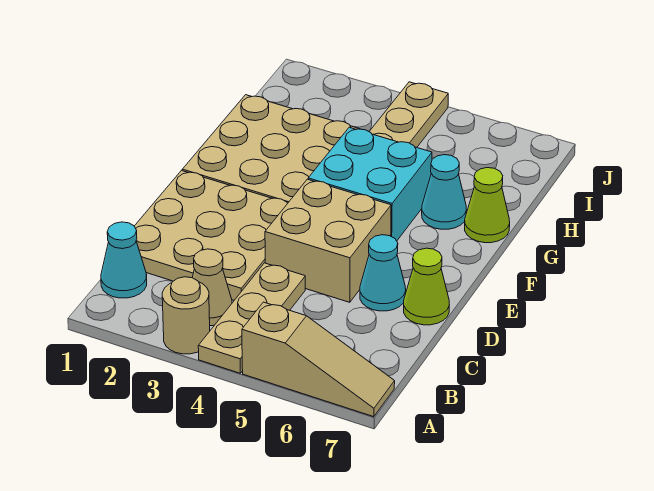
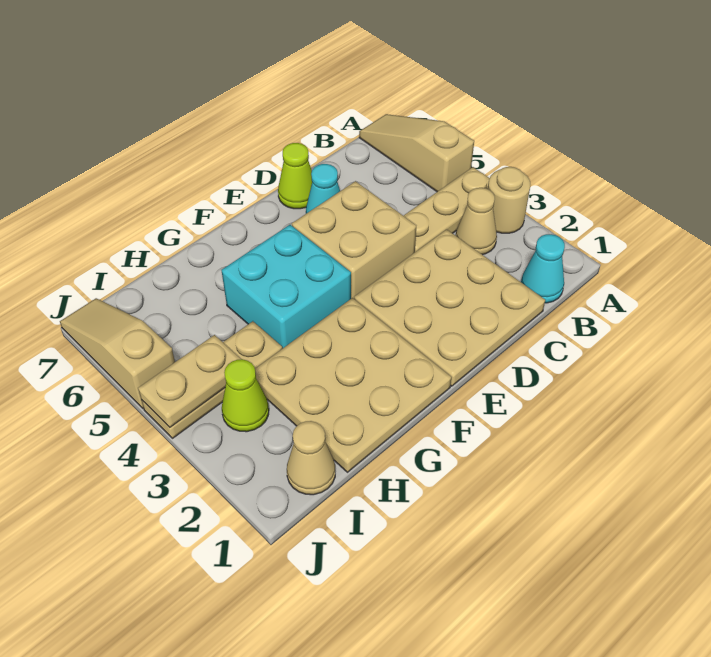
cyan 1x1 cone [422,155,467,229] -> none
lime 1x1 cone [465,168,510,243] -> lime 1x1 cone moved to [222,359,269,432]
none -> tan 1x1 cone [287,421,335,495]
none -> tan 1x2 plate [138,335,241,427]
none -> tan 1x3 slope [60,298,175,408]

